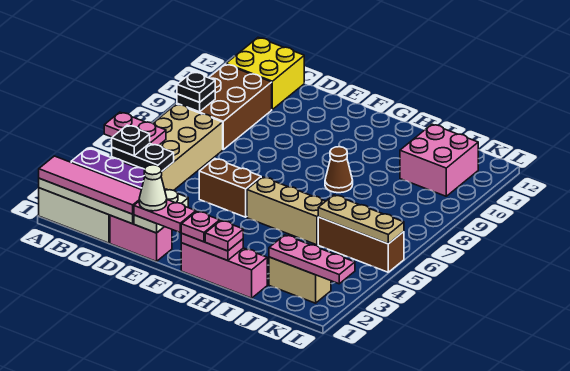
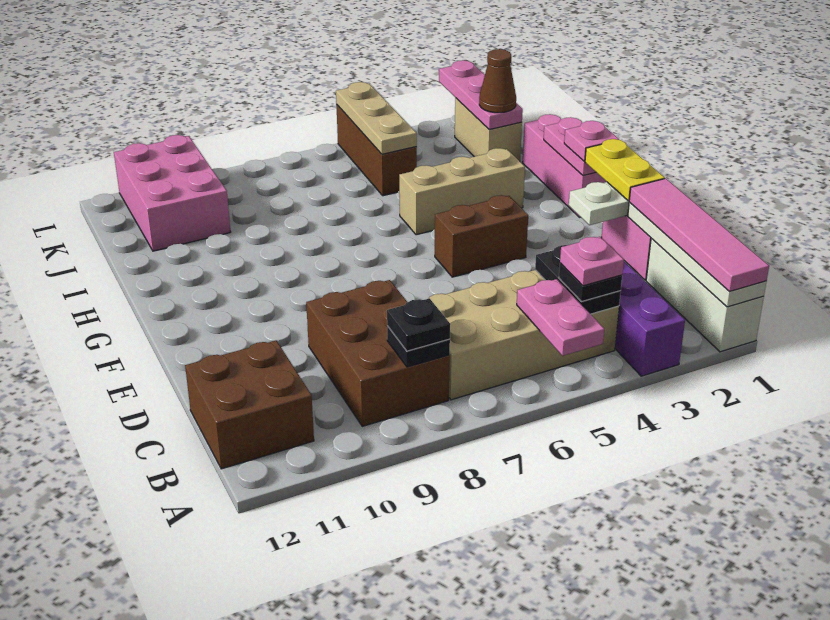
brown 2x3 brick [177,64,272,149] -> brown 2x3 brick turned to [306,280,450,426]
yellow 2x2 brick [226,38,304,109] -> brown 2x2 brick [185,341,314,469]
pink 1x2 plate [134,200,196,232] -> yellow 1x2 plate [585,139,665,201]
white 1x1 cone [139,165,167,211] -> none
brown 1x2 brick [199,159,261,217] -> brown 1x2 brick turned to [435,195,528,277]
tan 1x3 brick [247,177,326,245] -> tan 1x3 brick turned to [399,148,525,235]
pink 1x1 plate [205,221,243,251] -> pink 1x1 plate moved to [560,237,624,286]
brown 1x1 cone [325,147,353,193] -> brown 1x1 cone moved to [479,49,516,113]
pink 2x2 brick [400,124,478,196] -> pink 2x3 brick [114,135,230,251]

